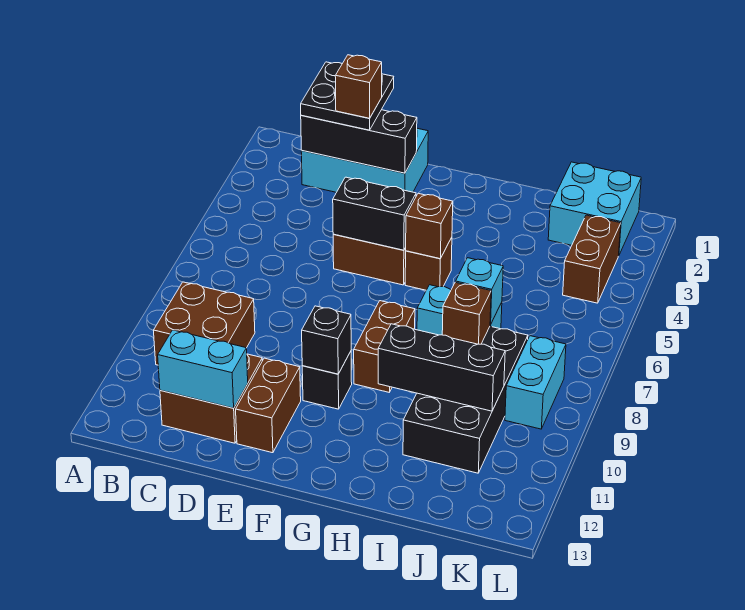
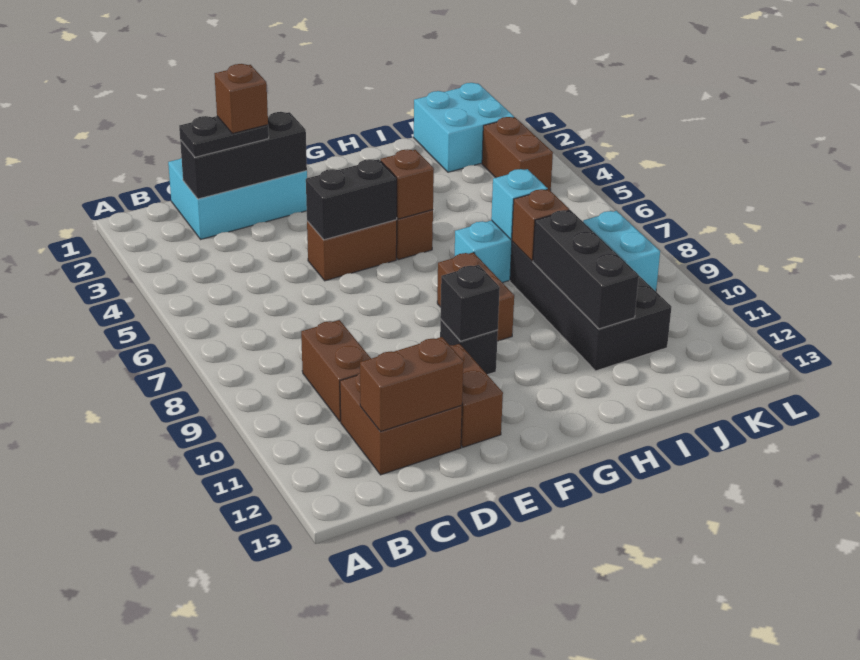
brown 2x2 brick [153,282,255,365] -> brown 1x2 brick [301,320,371,422]
black 2x2 plate [301,62,394,130] -> black 1x2 plate [179,116,269,157]
cyan 1x2 brick [158,330,248,408] -> brown 1x2 brick [360,337,463,432]
black 1x3 brick [378,324,505,411] -> black 1x3 brick turned to [533,210,639,329]

